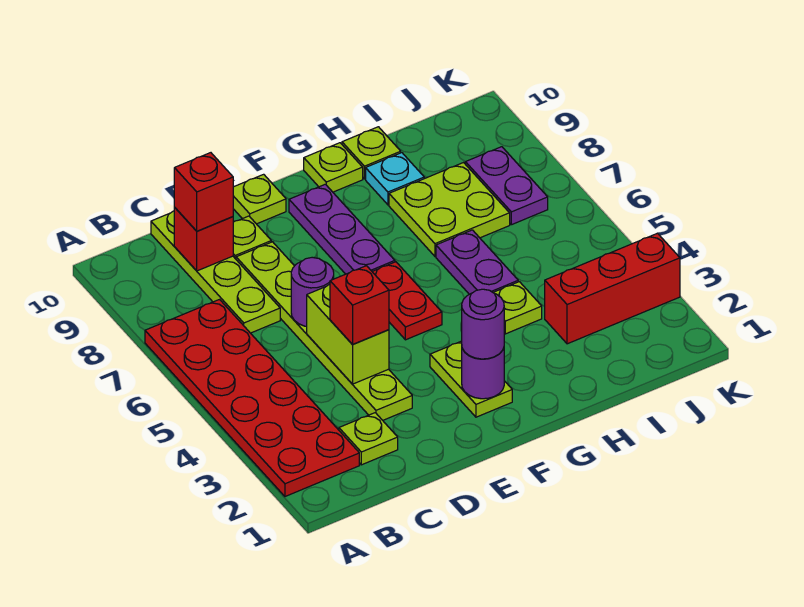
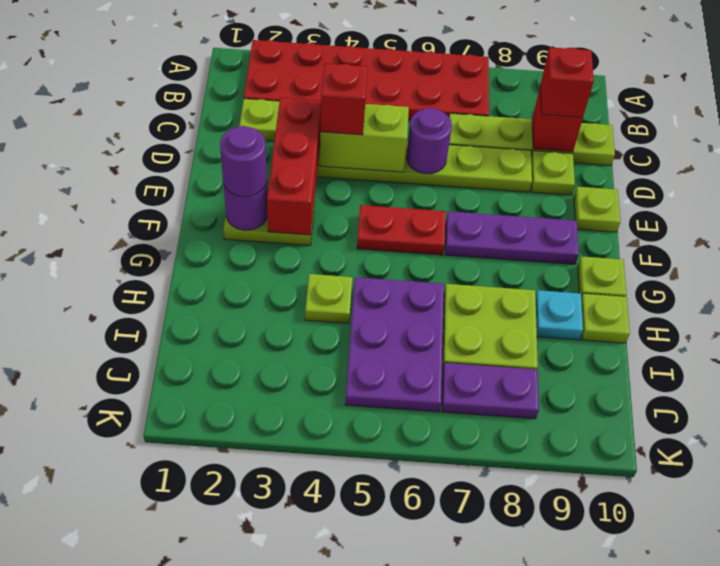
purple 1x2 plate [436,230,518,294] -> purple 2x3 plate [345,277,444,412]
red 1x3 brick [545,233,680,344] -> red 1x3 brick moved to [267,98,321,235]

